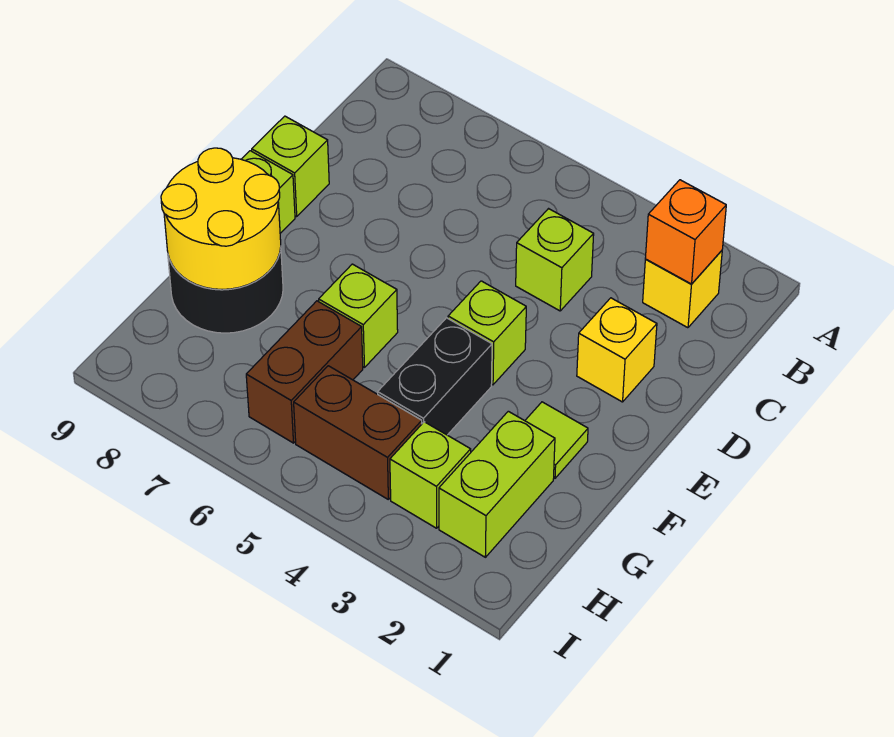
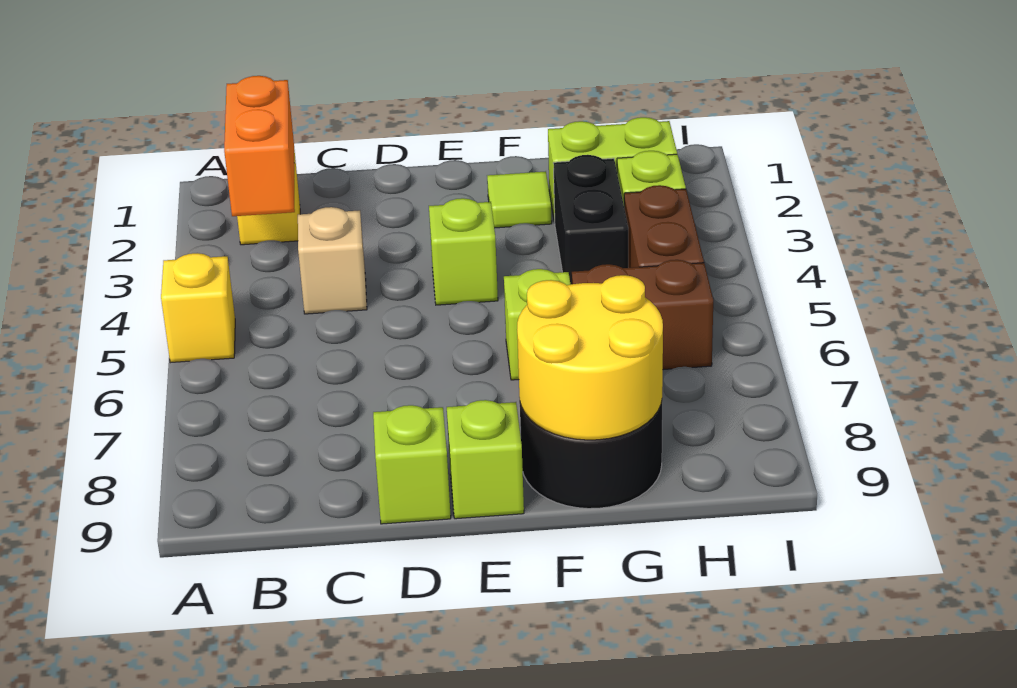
orange 1x1 brick [645,180,726,284] -> orange 1x2 brick [224,76,295,216]
lime 1x1 brick [516,209,594,311] -> tan 1x1 brick [298,207,367,314]
yellow 1x1 brick [577,298,657,402] -> yellow 1x1 brick moved to [161,253,235,363]
black 1x2 brick [378,318,492,435] -> black 1x2 brick turned to [553,155,628,284]

